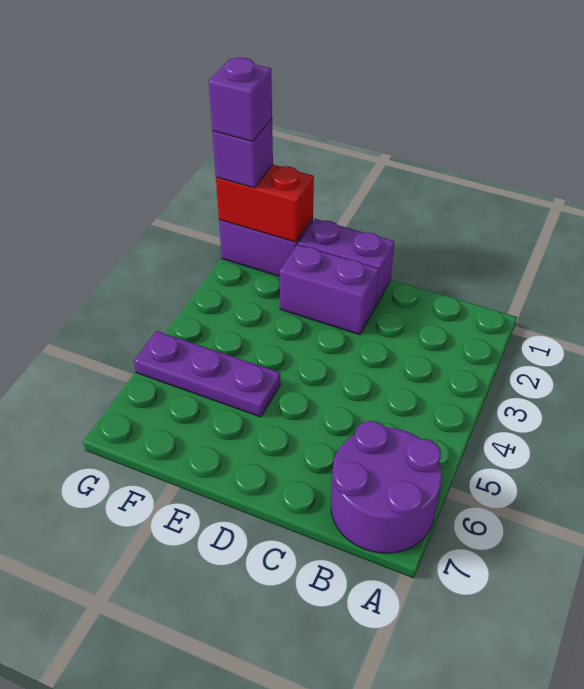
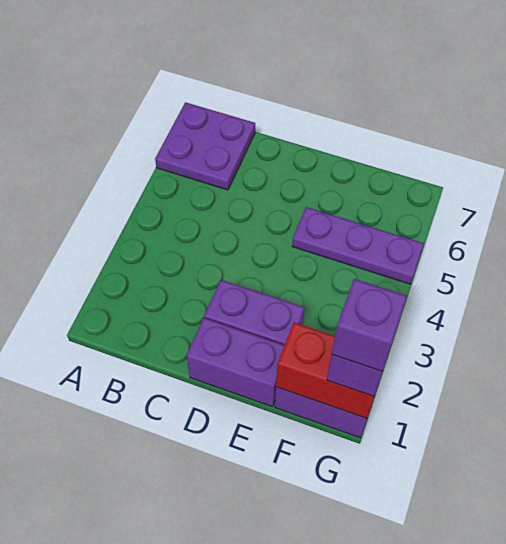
purple 2x2 round brick [331,421,442,553] -> purple 2x2 plate [155,102,255,190]

